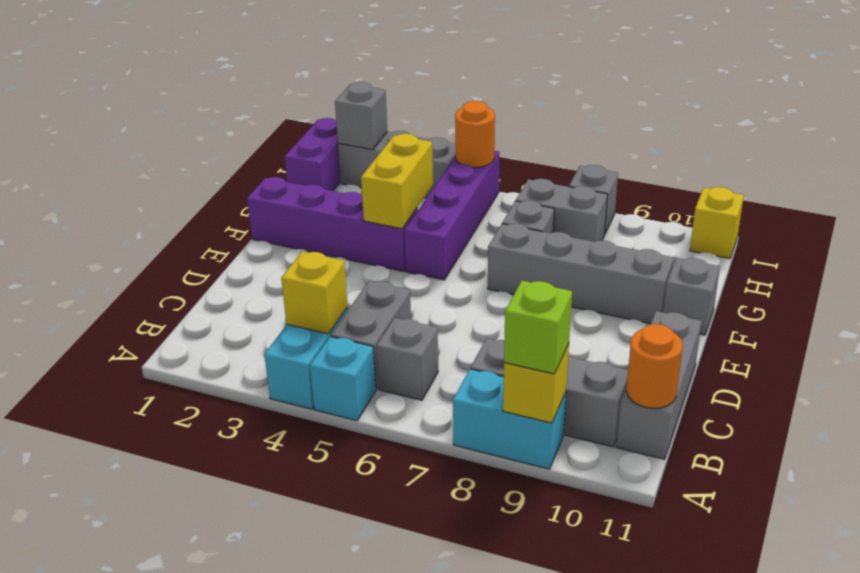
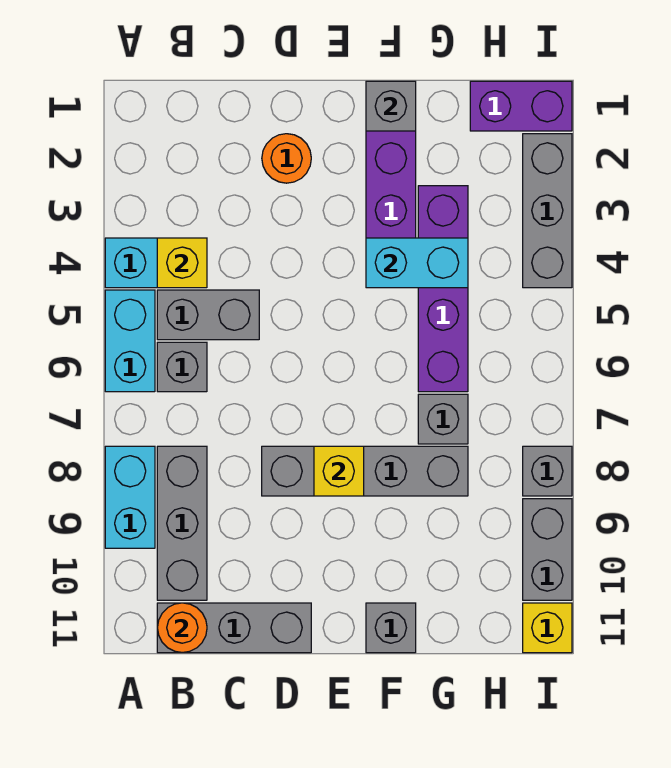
cyan 1x1 brick [310,337,376,421] -> cyan 1x2 brick [105,290,155,392]
yellow 1x1 brick [503,344,569,423] -> yellow 1x1 brick moved to [314,446,364,496]
lime 1x1 brick [504,281,572,374] -> none
yellow 1x2 brick [361,134,433,229] -> cyan 1x2 brick [366,238,468,288]
purple 1x4 brick [404,151,500,280] -> purple 1x4 brick turned to [418,186,468,392]
grey 1x4 brick [488,224,674,324] -> grey 1x4 brick turned to [262,446,468,496]
grey 1x2 brick [516,179,608,242] -> grey 1x2 brick moved to [523,499,572,600]
grey 1x1 brick [335,82,387,150] -> grey 1x1 brick moved to [366,81,416,131]
orange 1x1 round brick [455,101,495,168] -> orange 1x1 round brick moved to [262,134,311,183]

